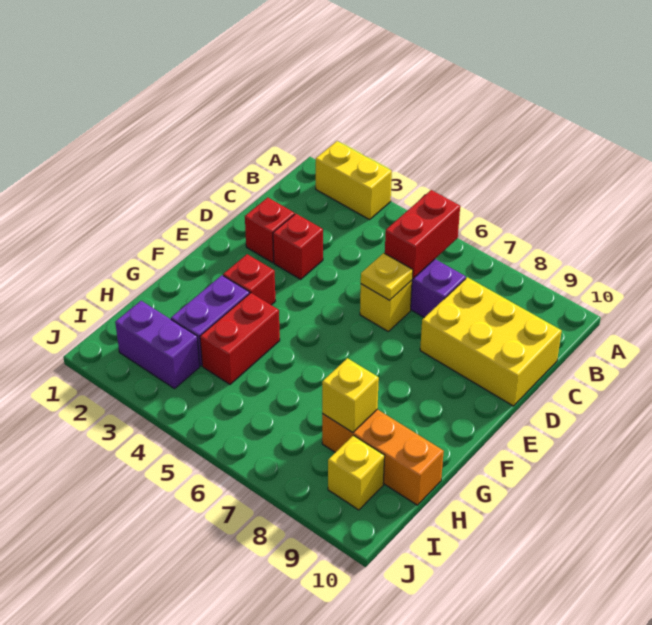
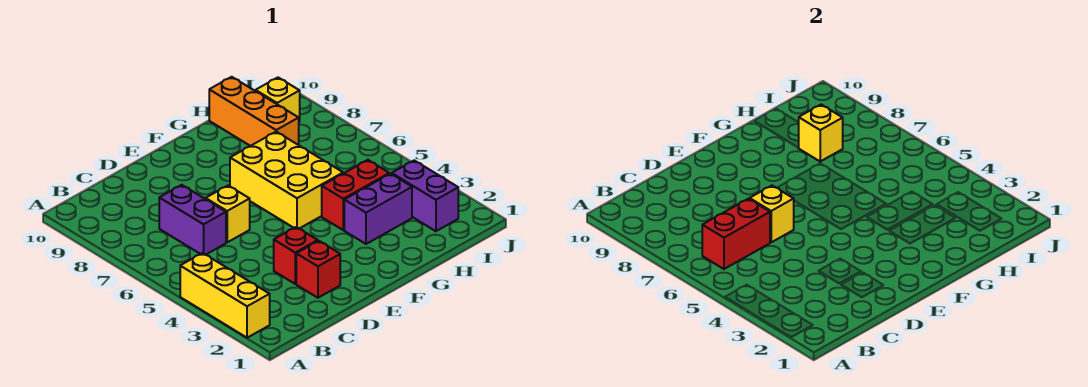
yellow 1x2 brick [316,141,392,220] -> yellow 1x3 brick [180,253,270,338]
yellow 2x3 brick [420,277,562,406] -> yellow 2x3 brick moved to [230,132,343,229]
yellow 1x1 plate [361,253,413,300] -> yellow 1x1 brick [750,186,794,242]
red 1x1 brick [223,254,275,305] -> none

